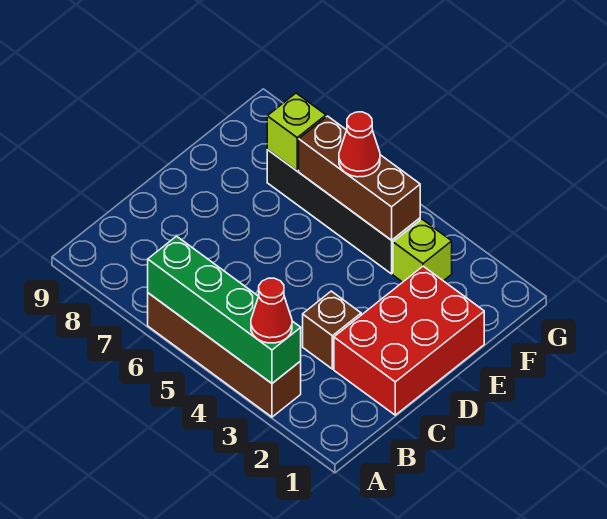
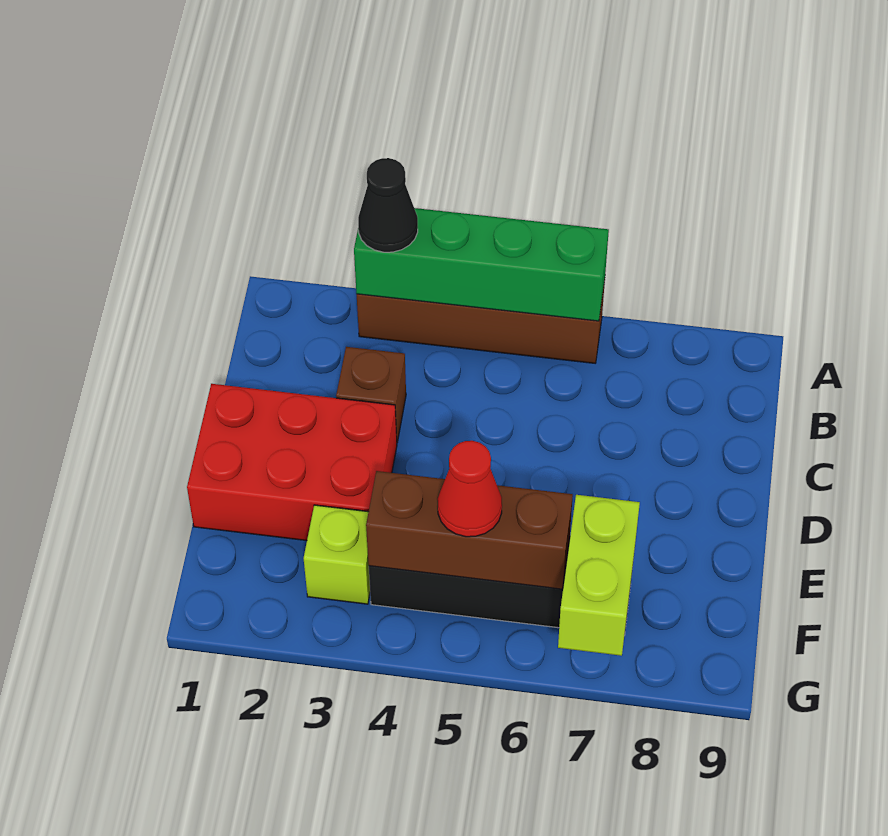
red 1x1 cone [251,278,292,343] -> black 1x1 cone [358,158,418,252]
red 2x3 brick [334,266,484,415] -> red 2x3 brick turned to [187,384,397,541]
lime 1x1 brick [267,93,326,171] -> lime 1x2 brick [558,495,640,656]

